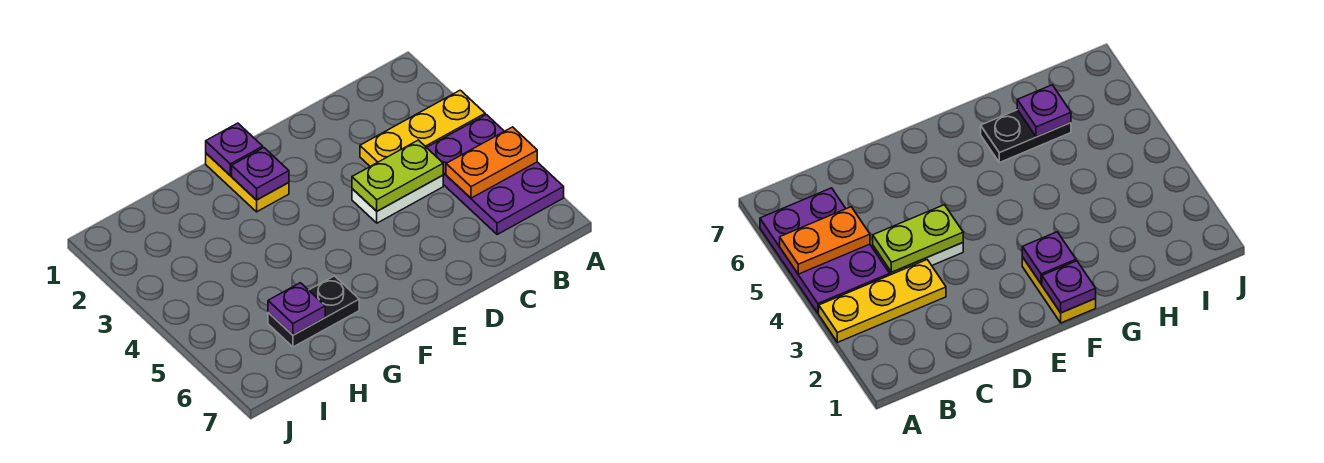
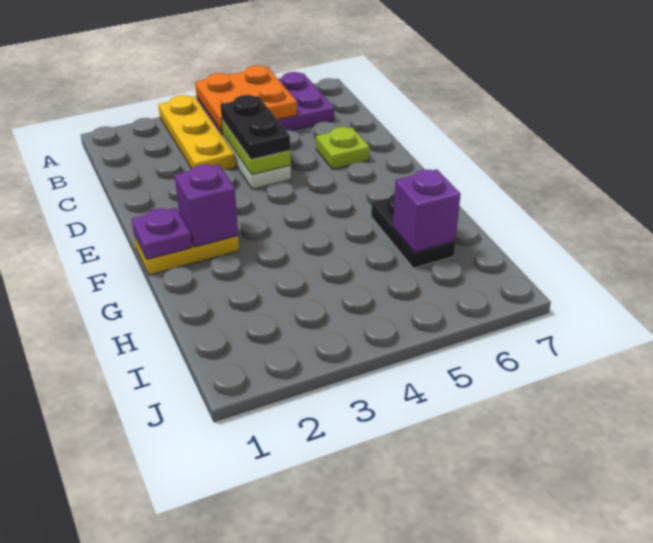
orange 1x2 plate [446,127,537,198] -> orange 2x2 plate [195,65,297,132]
none -> black 1x2 plate [220,95,290,160]
none -> lime 1x1 plate [316,127,370,169]
purple 1x1 plate [232,148,289,200] -> purple 1x1 brick [175,164,238,247]
purple 1x1 plate [268,283,325,335] -> purple 1x1 brick [393,169,461,253]

